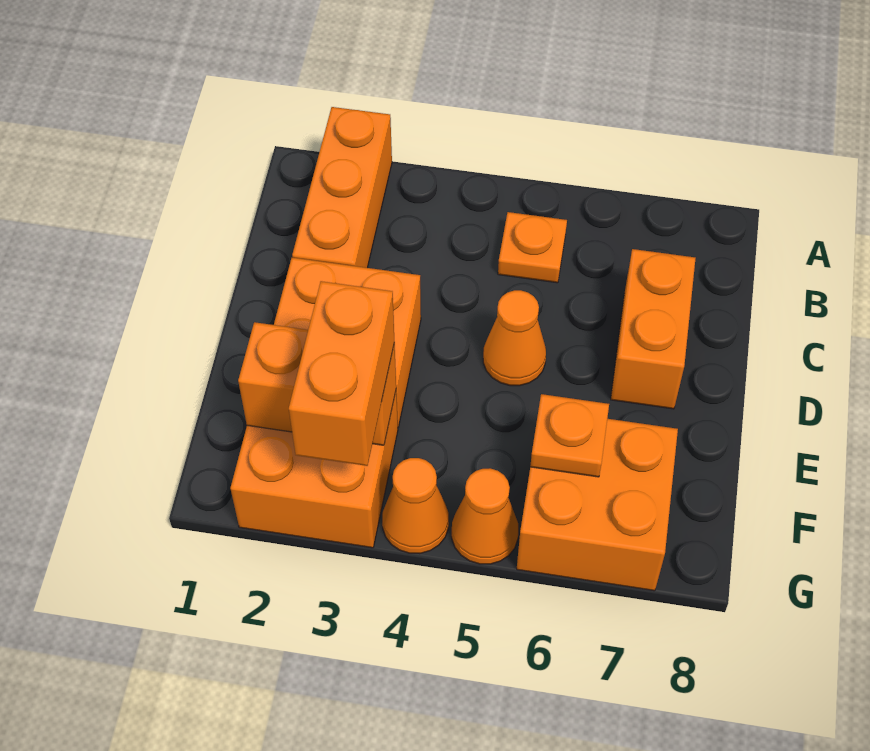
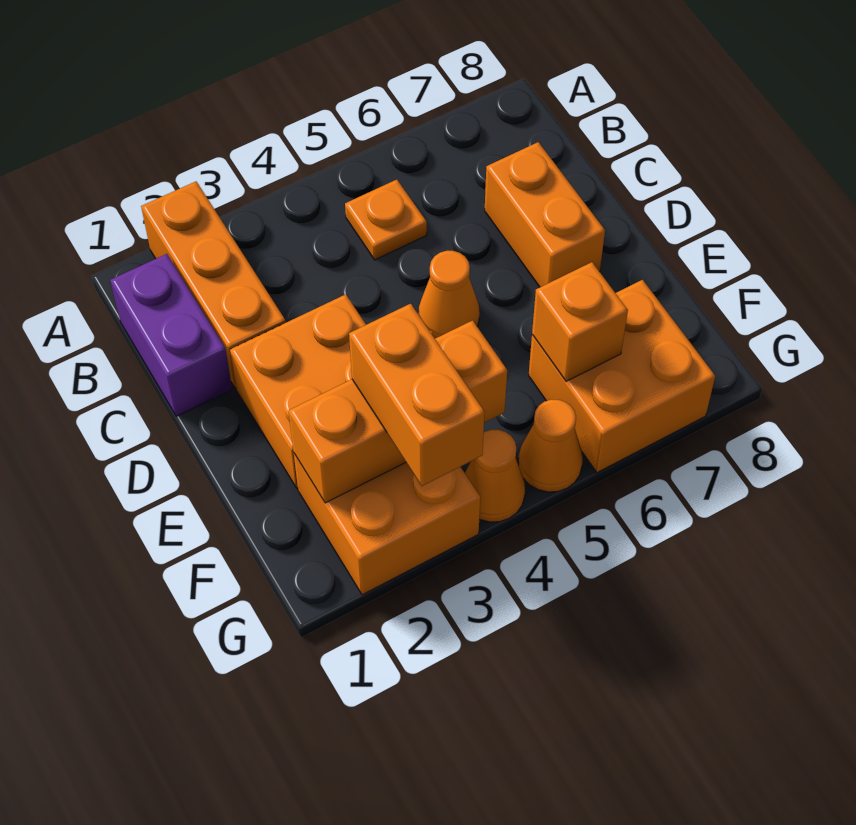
none -> purple 1x2 brick [110,254,232,416]
orange 1x2 brick [238,322,396,445] -> orange 1x3 brick [289,320,507,503]
orange 1x1 plate [530,394,609,477] -> orange 1x1 brick [532,262,628,381]

